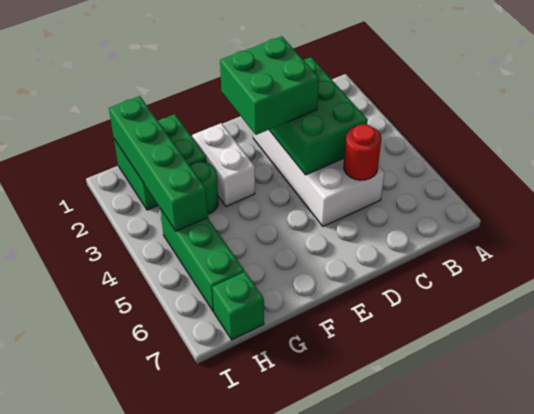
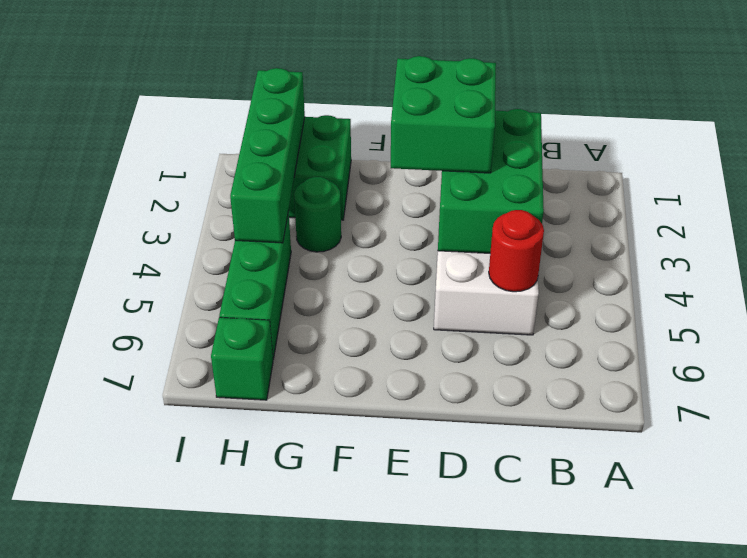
white 1x2 brick [192,123,255,206] -> none

